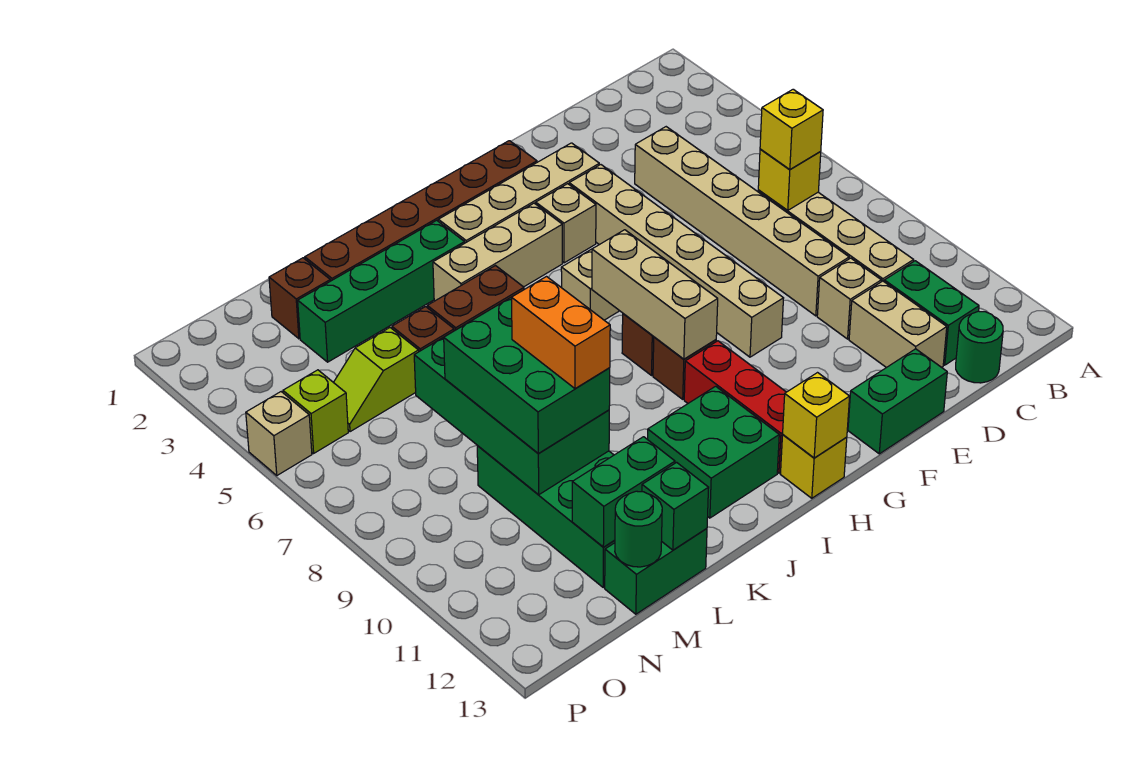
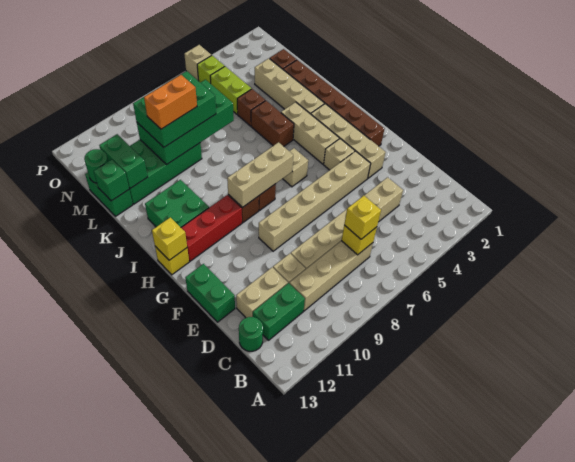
green 1x4 brick [298,220,465,362] -> tan 1x4 brick [255,58,324,114]
lime 1x2 slope [333,328,419,432] -> lime 1x2 brick [210,66,251,114]

